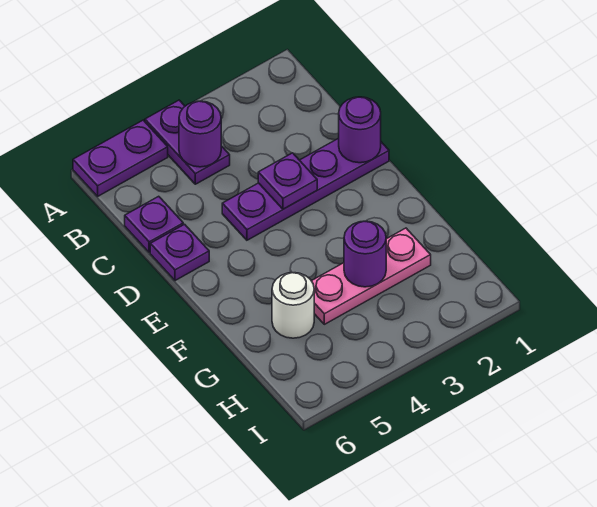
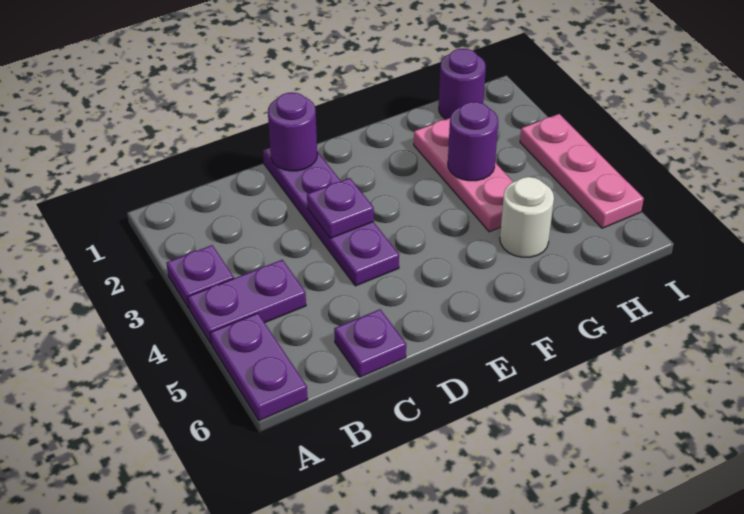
purple 1x1 round brick [179,101,221,167] -> purple 1x1 round brick moved to [439,48,486,119]
purple 1x1 plate [150,224,209,281] -> purple 1x1 plate moved to [167,245,234,308]
none -> pink 1x3 plate [520,114,644,228]

